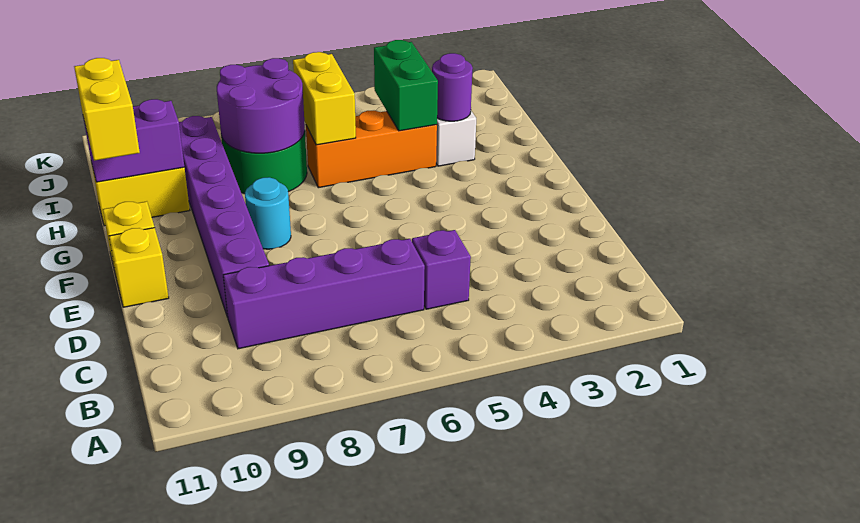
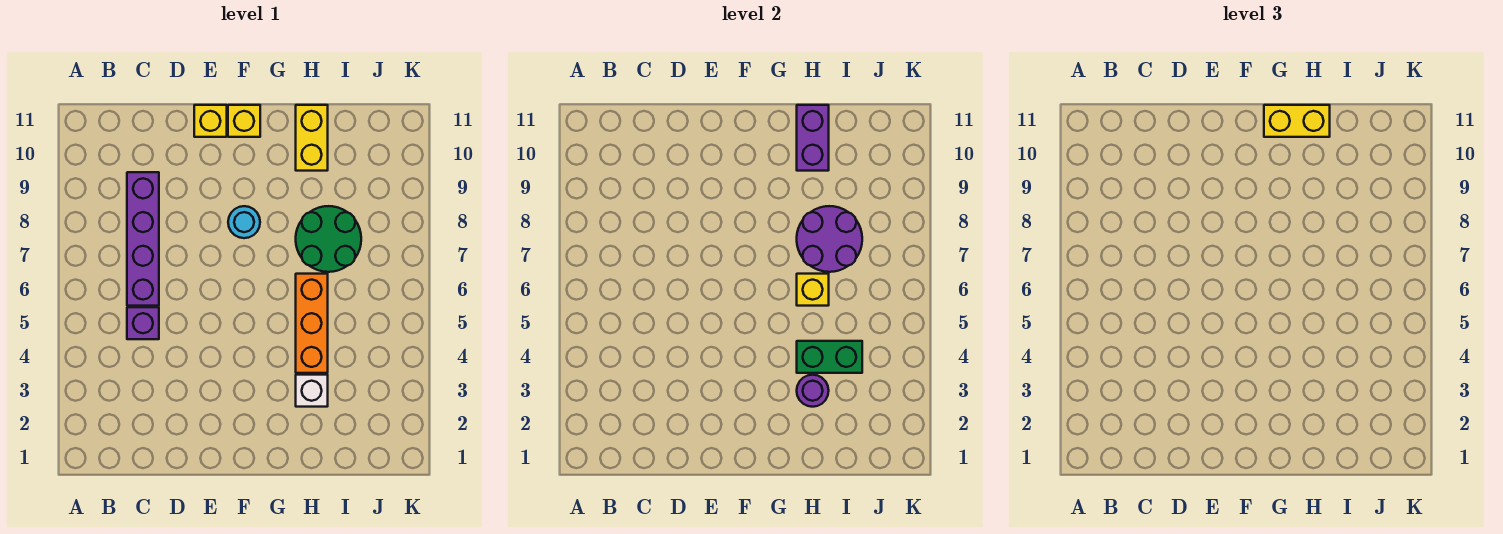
purple 1x6 brick [179,116,269,317] -> none
yellow 1x2 brick [293,52,356,145] -> yellow 1x1 brick [797,274,829,306]

